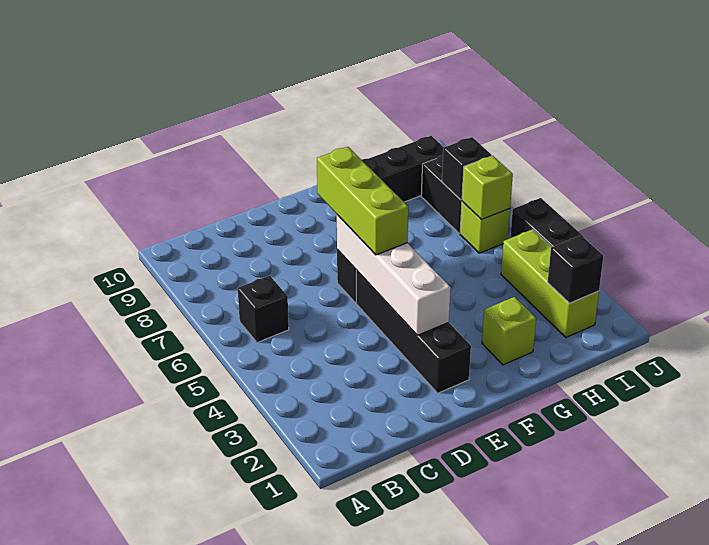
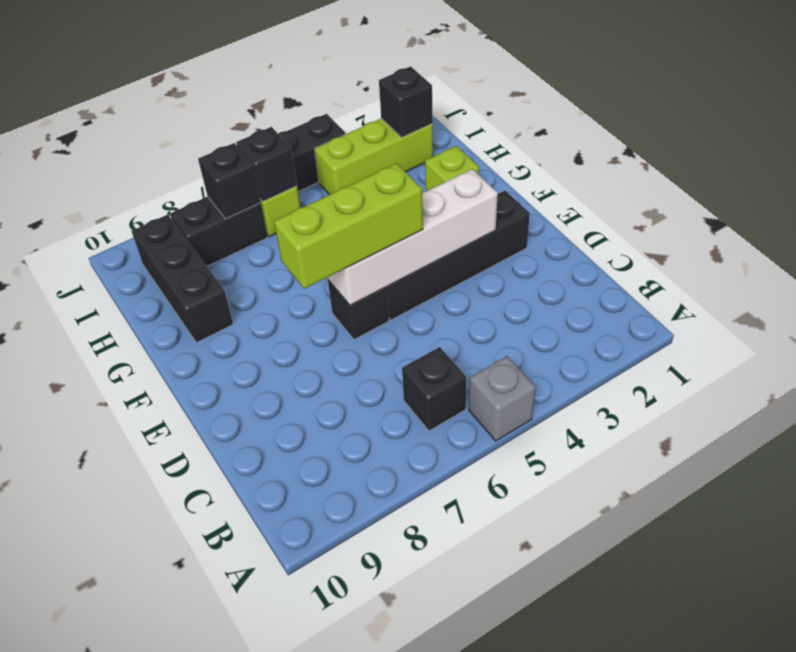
none -> grey 1x1 brick [469,356,536,441]
lime 1x1 brick [462,156,513,220] -> black 1x1 brick [236,127,297,202]

